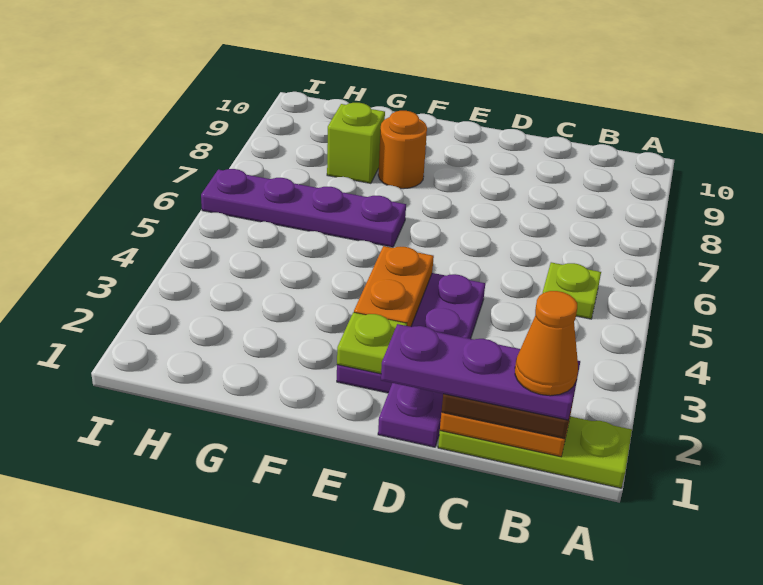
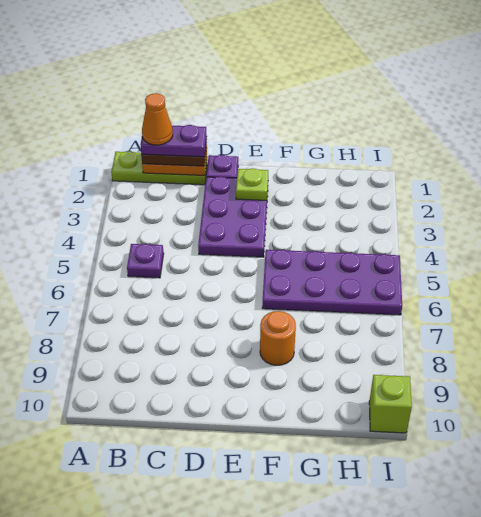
purple 1x3 plate [381,324,580,420] -> purple 1x2 plate [141,125,207,157]
lime 1x1 plate [542,262,601,319] -> purple 1x1 plate [127,244,164,278]
orange 1x2 plate [354,246,434,327] -> none
purple 1x4 plate [201,169,406,247] -> purple 2x4 plate [262,250,402,315]
lime 1x1 brick [327,103,385,183] -> lime 1x1 brick moved to [369,375,412,433]

